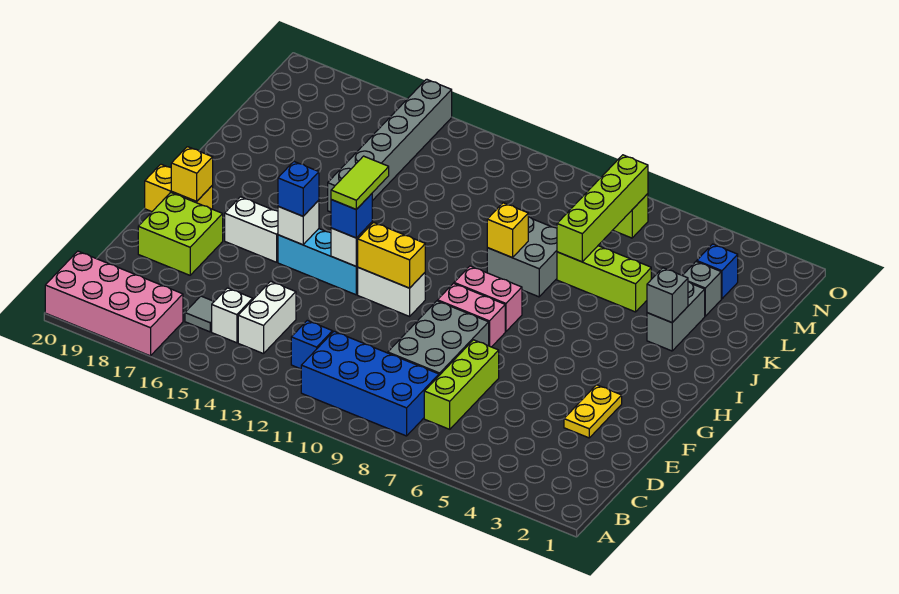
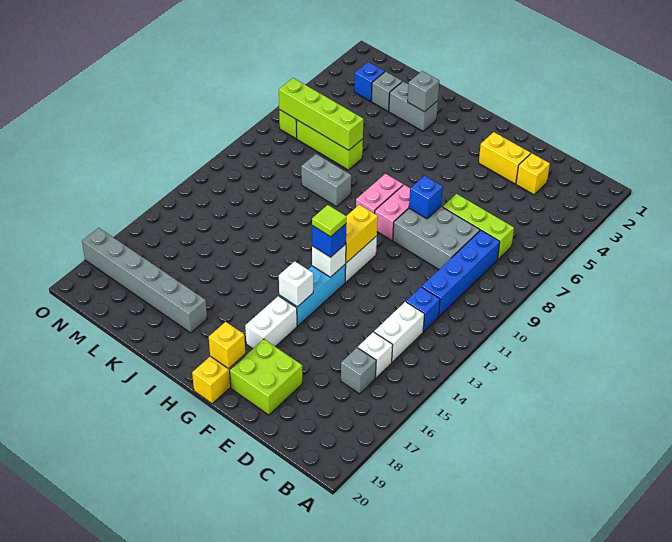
pink 2x4 brick [45,251,183,356] -> none
blue 2x4 brick [301,331,439,436] -> blue 1x4 brick [422,230,500,317]
white 1x2 brick [238,281,296,354] -> white 1x2 brick turned to [374,302,424,362]
grey 1x1 tile [185,296,214,332] -> grey 1x1 brick [341,348,376,394]
yellow 1x2 plate [564,385,622,438] -> yellow 1x2 brick [479,132,531,184]
lime 1x2 tile [331,156,389,209] -> lime 1x1 tile [312,205,347,237]
blue 1x1 brick [278,162,319,216] -> blue 1x1 brick moved to [409,176,443,219]
grey 2x2 brick [487,217,557,297] -> grey 1x2 brick [301,154,351,207]
yellow 1x1 brick [487,203,528,258] -> yellow 1x1 brick moved to [516,153,550,195]
grey 1x6 brick [328,79,452,212] -> grey 1x6 brick moved to [82,228,207,333]
lime 1x3 brick [557,246,651,312] -> lime 1x3 brick turned to [296,120,363,170]

